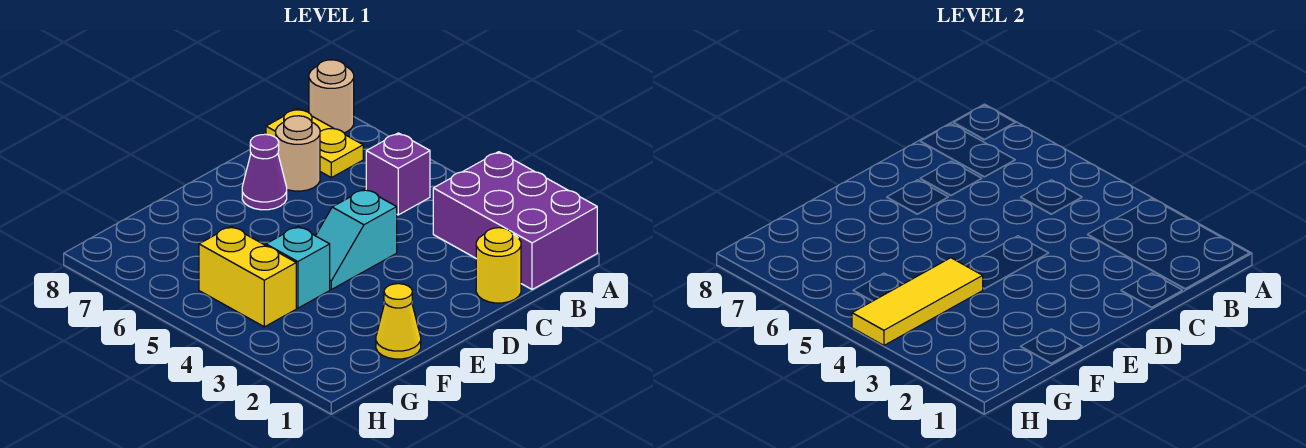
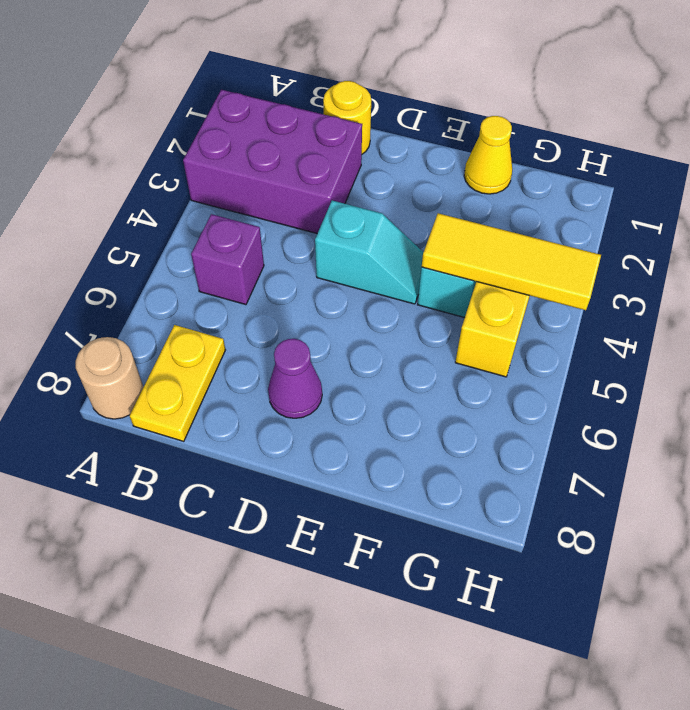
purple 2x3 brick [433,152,597,290] -> purple 2x3 brick turned to [183,90,362,234]
tan 1x1 round brick [276,116,320,191] -> none

